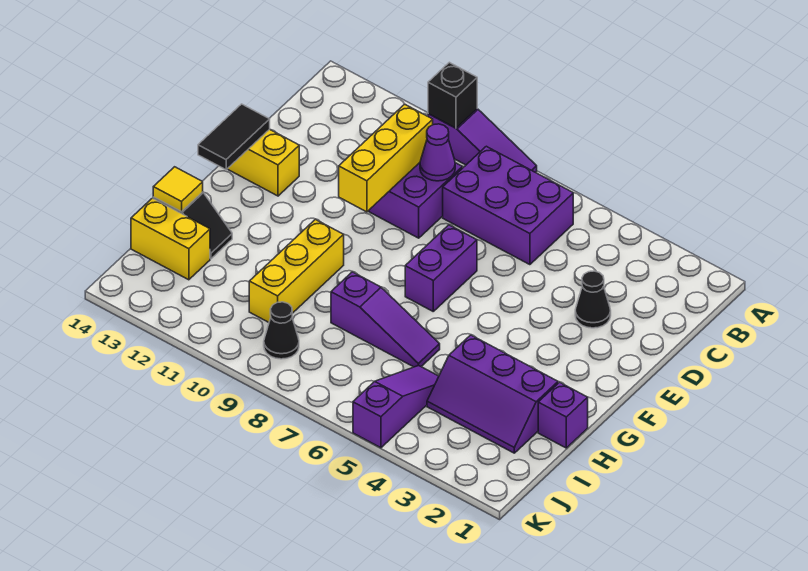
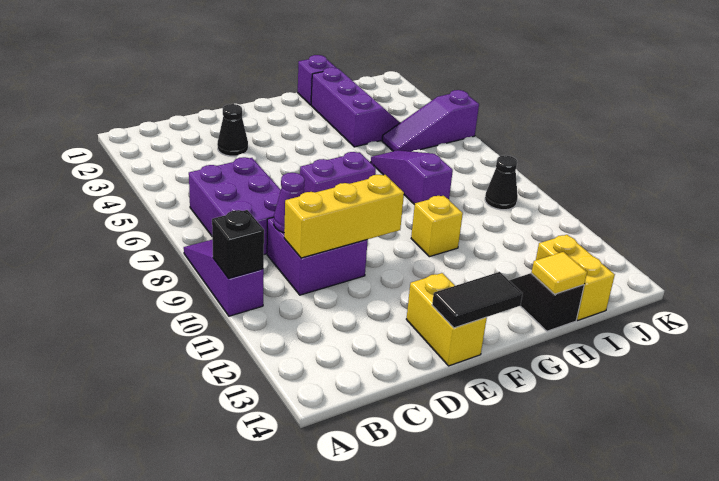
yellow 1x3 brick [249,219,344,322] -> yellow 1x1 brick [411,196,463,257]

